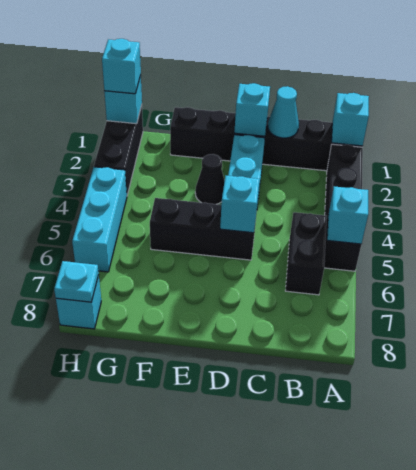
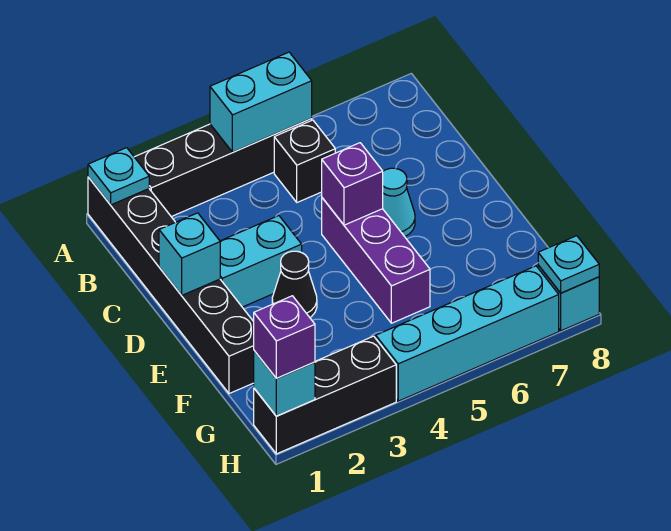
cyan 1x1 brick [332,93,369,146] -> cyan 1x1 plate [88,148,149,205]
cyan 1x1 brick [327,186,368,244] -> cyan 1x2 brick [210,52,312,152]
black 1x2 brick [285,212,327,295] -> black 1x1 brick [274,120,335,202]
cyan 1x1 cone [268,86,299,138] -> cyan 1x1 cone moved to [383,168,415,237]
black 1x3 brick [150,198,256,260] -> purple 1x3 brick [322,198,430,323]
cyan 1x1 brick [220,176,260,233] -> purple 1x1 brick [322,143,383,225]
cyan 1x1 brick [102,39,141,94] -> purple 1x1 brick [254,296,315,378]
cyan 1x3 brick [72,167,127,272] -> cyan 1x4 brick [376,266,559,401]

